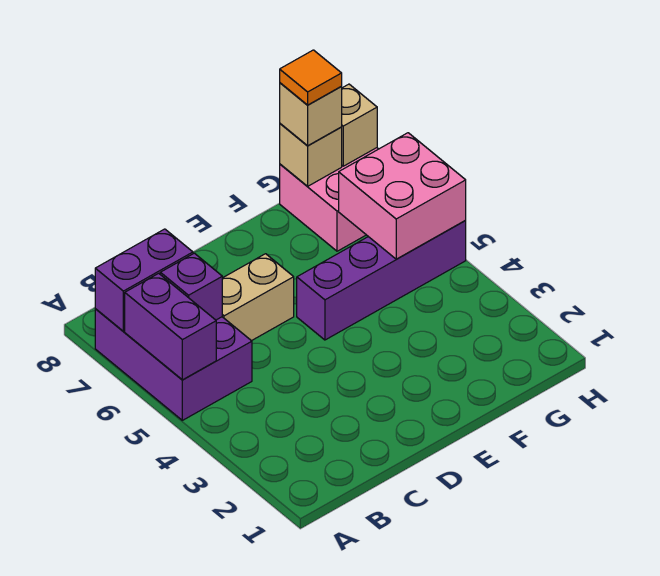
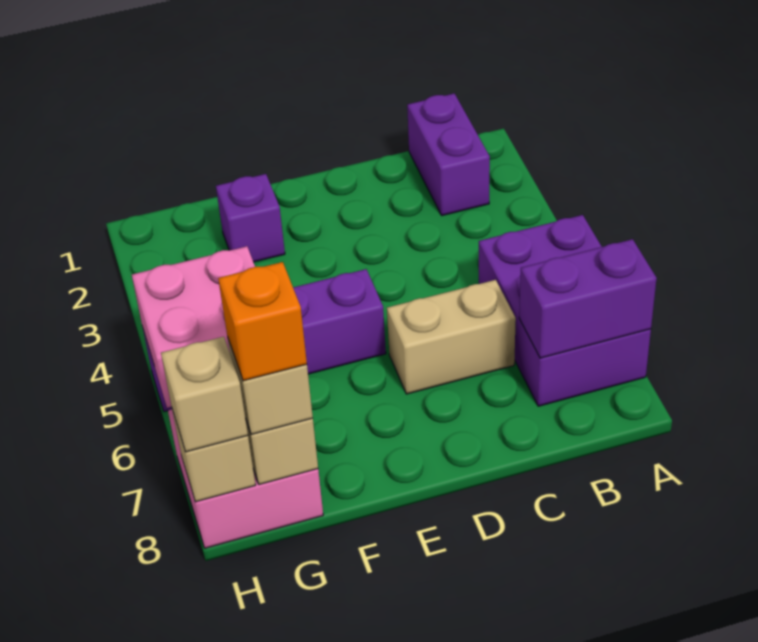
purple 1x2 brick [125,273,216,380] -> purple 1x2 brick moved to [407,93,490,216]
purple 1x1 brick [160,253,222,320] -> purple 1x1 brick moved to [216,174,285,262]
orange 1x1 tile [280,50,342,105] -> orange 1x1 brick [218,262,307,381]
none -> tan 1x1 brick [161,337,248,452]

